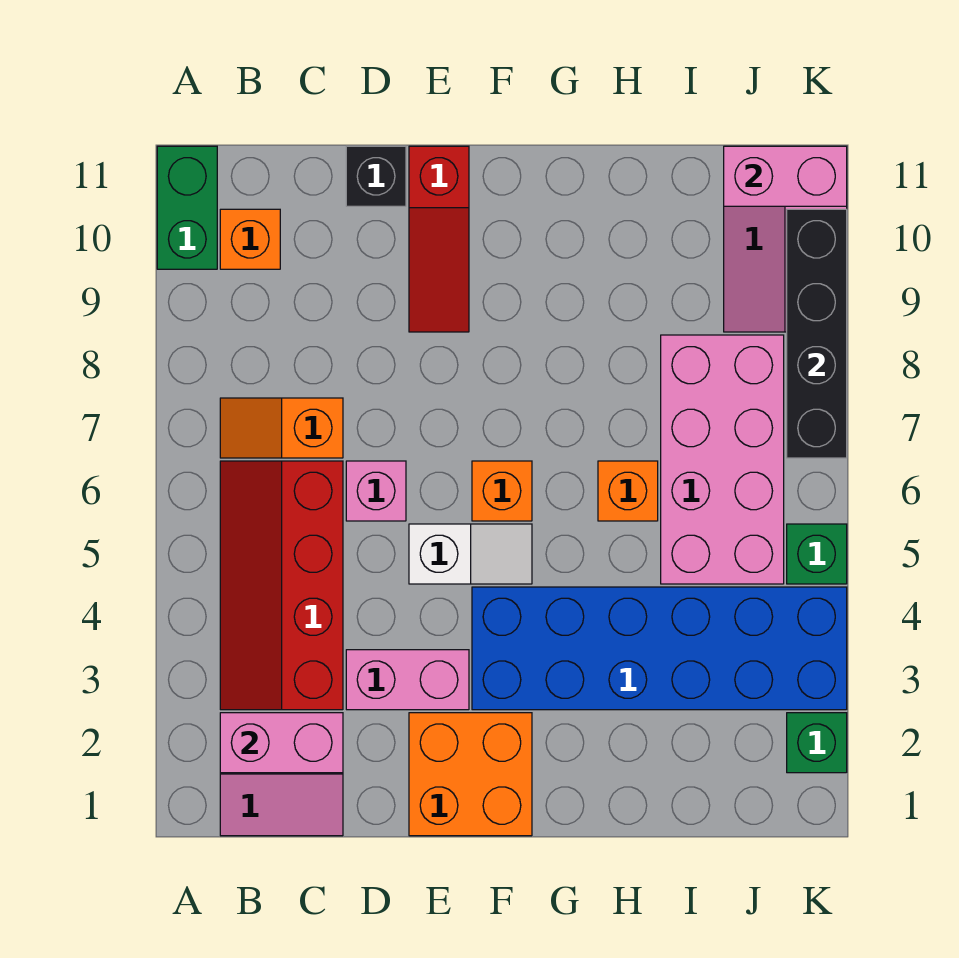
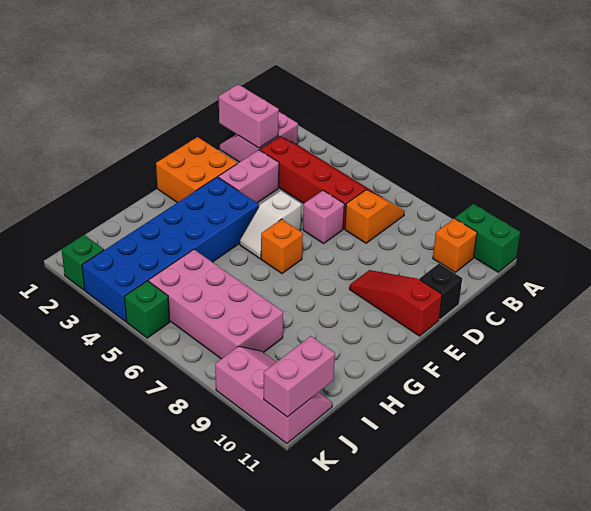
pink 1x2 brick [220,713,343,773] -> pink 1x2 brick turned to [219,84,279,148]
orange 1x1 brick [598,461,658,521] -> none
black 1x4 brick [787,209,847,458] -> none

